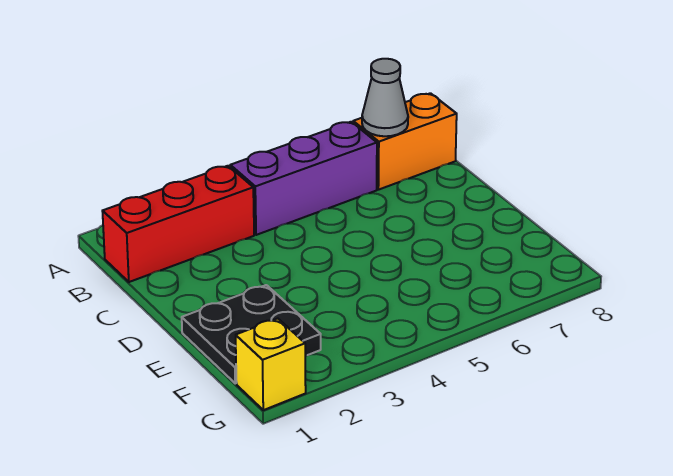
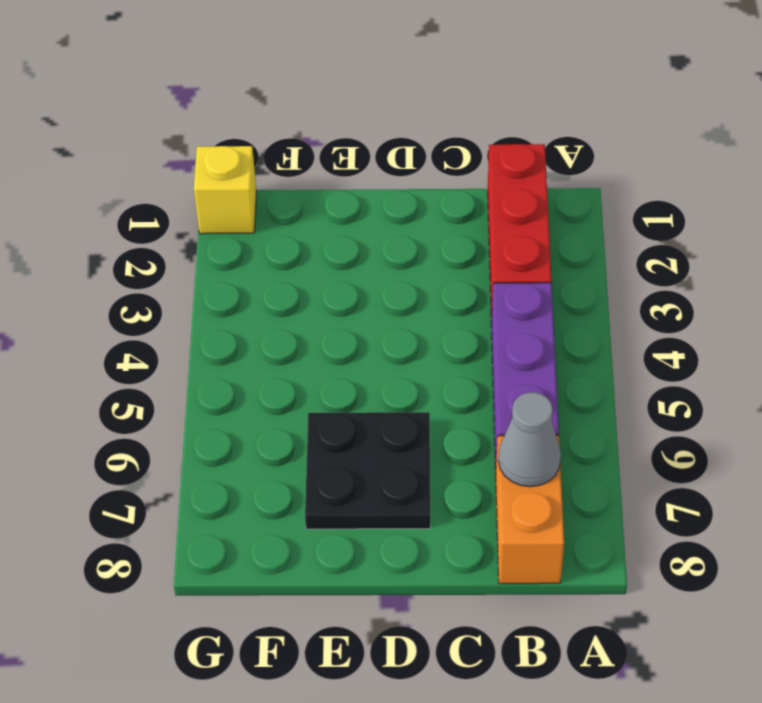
black 2x2 plate [182,285,321,383] -> black 2x2 plate moved to [305,412,430,529]

